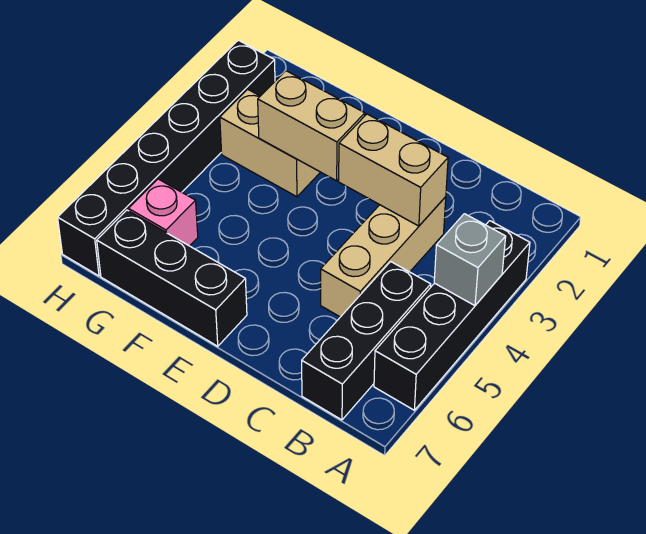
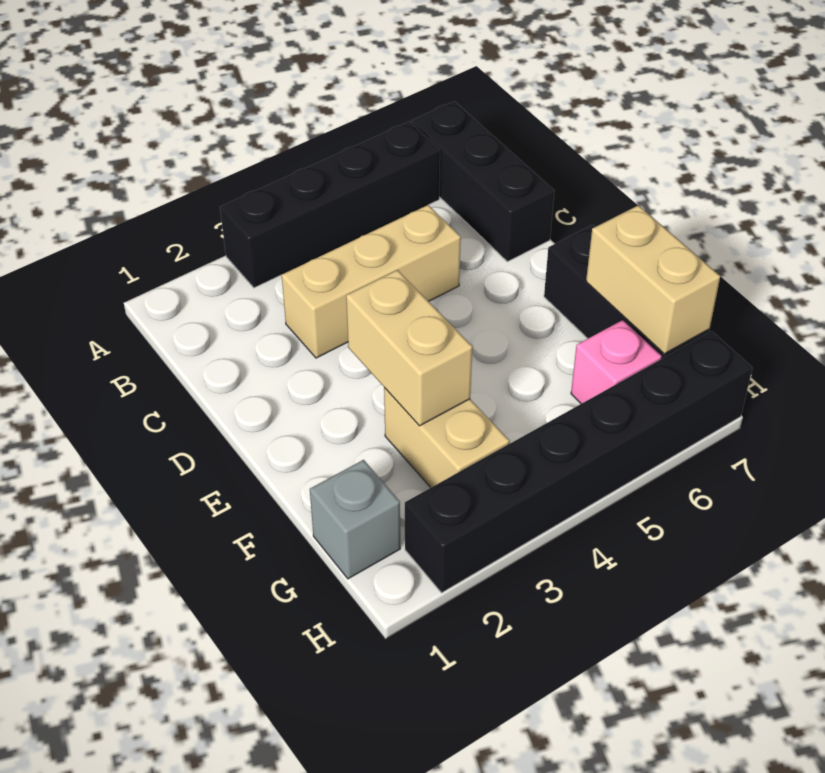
grey 1x1 brick [434,214,506,306] -> grey 1x1 brick moved to [310,460,400,579]
black 1x3 brick [302,262,431,420] -> black 1x3 brick turned to [412,101,554,262]
tan 1x2 brick [339,114,448,226] -> tan 1x2 brick moved to [586,205,720,354]

